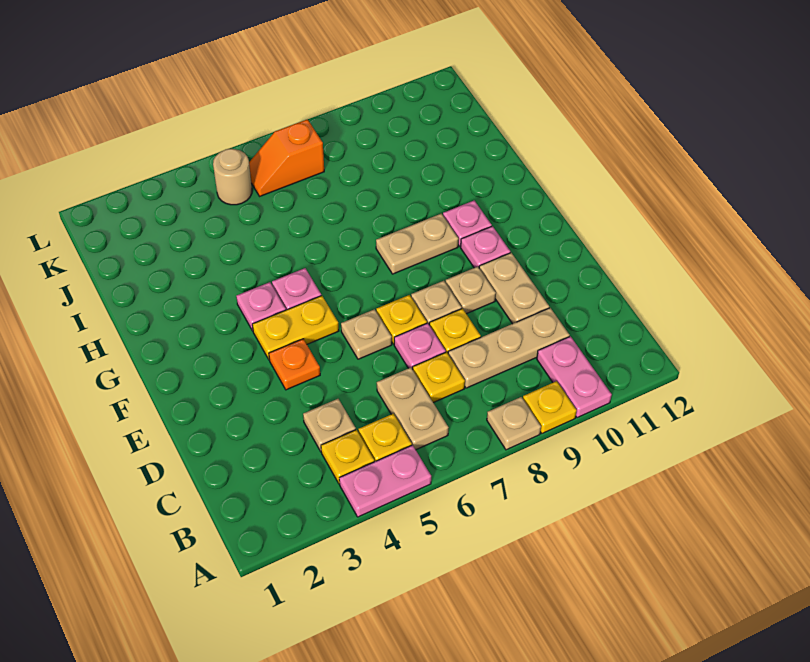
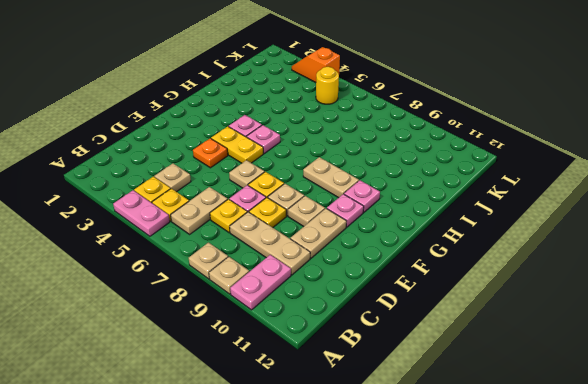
yellow 1x1 plate [523,381,577,433] -> tan 1x1 plate [209,257,249,294]
tan 1x1 round brick [213,149,252,205] -> yellow 1x1 round brick [316,67,339,104]
orange 1x2 slope [249,119,324,196] -> orange 1x2 slope moved to [292,47,340,82]

